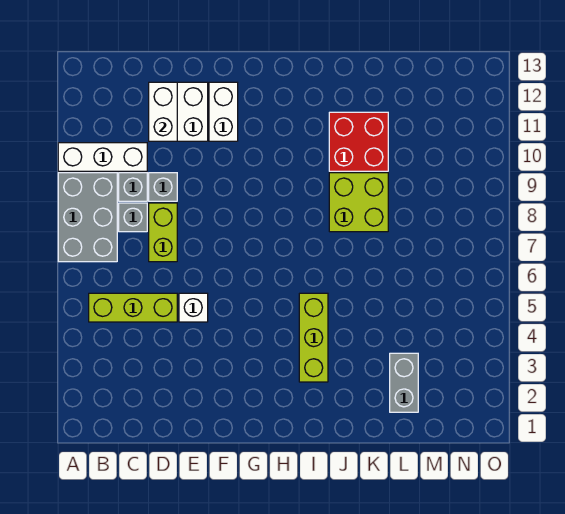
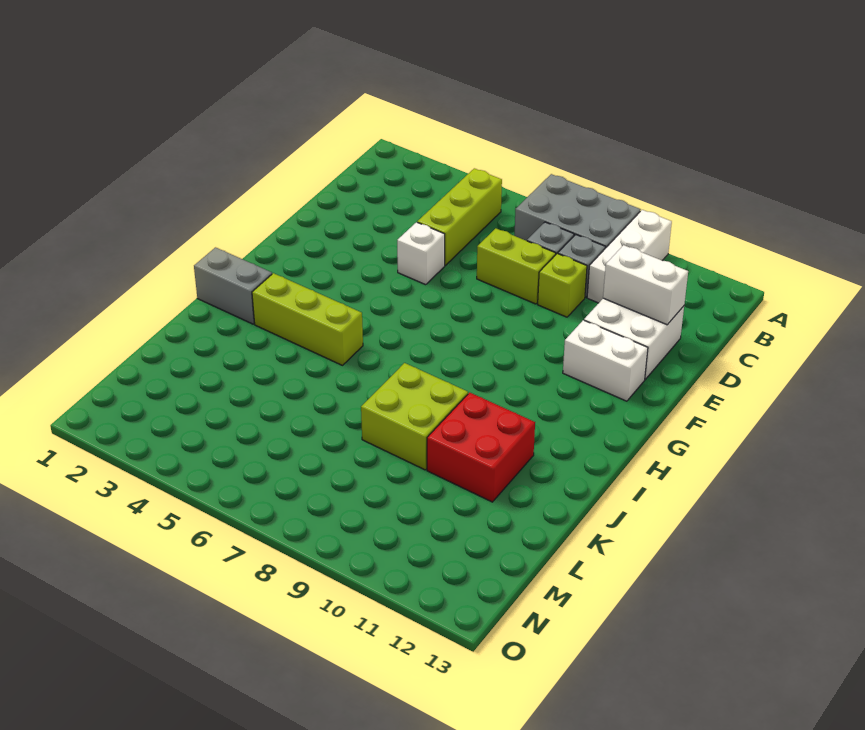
grey 1x1 brick [149,173,177,201] -> lime 1x1 brick [538,254,587,317]
grey 1x2 brick [390,353,418,412] -> grey 1x2 brick moved to [194,247,272,324]

